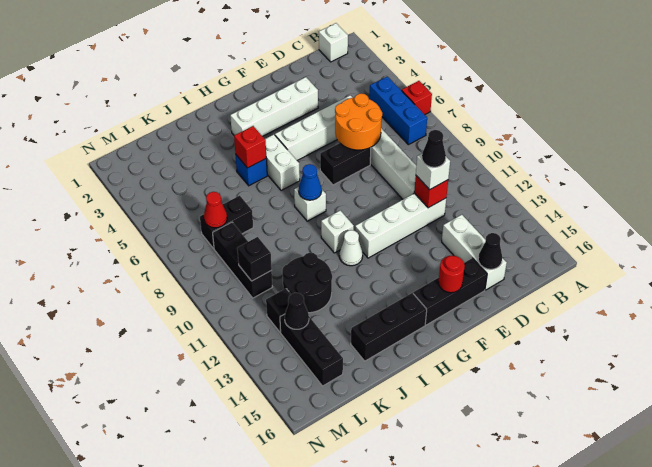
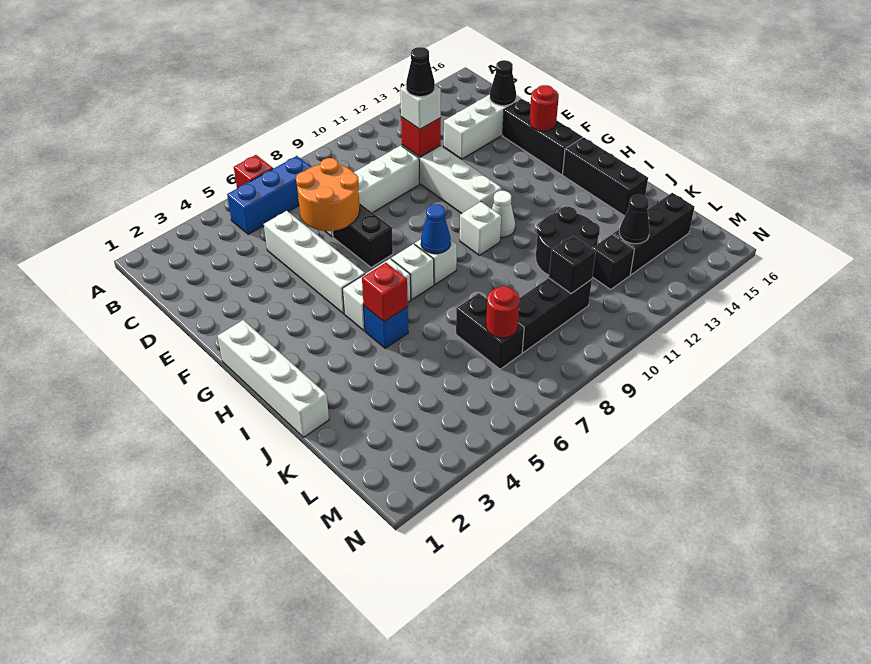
white 1x1 brick [319,23,348,62] -> white 1x1 brick moved to [391,244,434,300]
white 1x4 brick [230,77,318,136] -> white 1x4 brick moved to [218,320,329,437]
red 1x1 cone [204,192,227,228] -> red 1x1 round brick [486,286,520,338]

